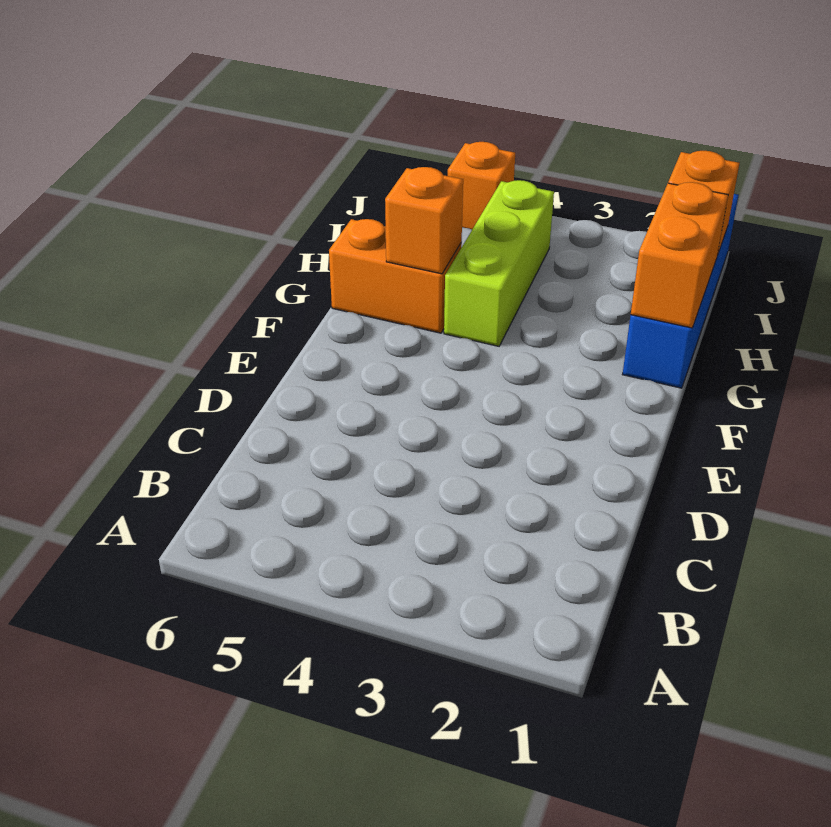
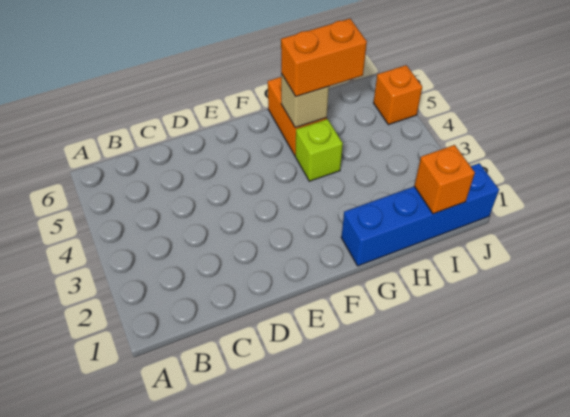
orange 1x2 brick [631,182,728,328] -> orange 1x2 brick moved to [281,19,367,97]
lime 1x3 brick [444,180,554,346] -> lime 1x1 brick [295,119,343,181]
orange 1x1 brick [385,167,463,274] -> tan 1x1 brick [281,74,329,128]

